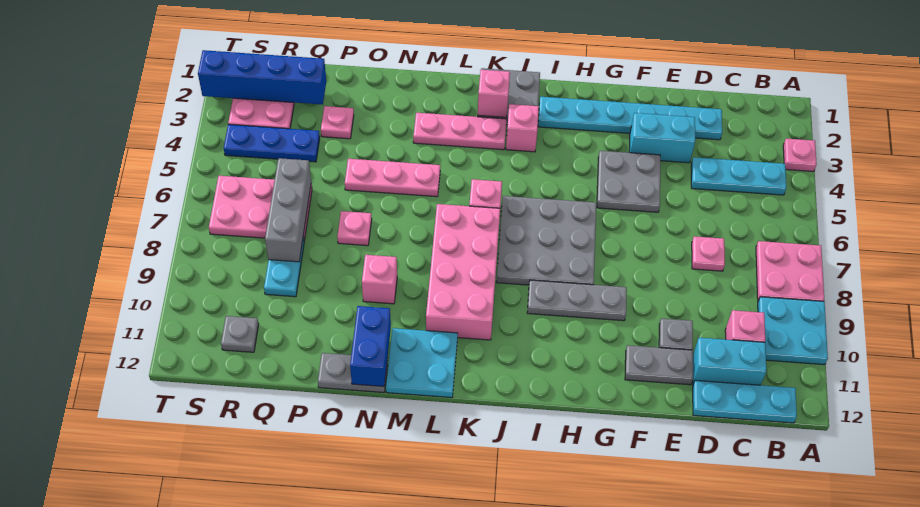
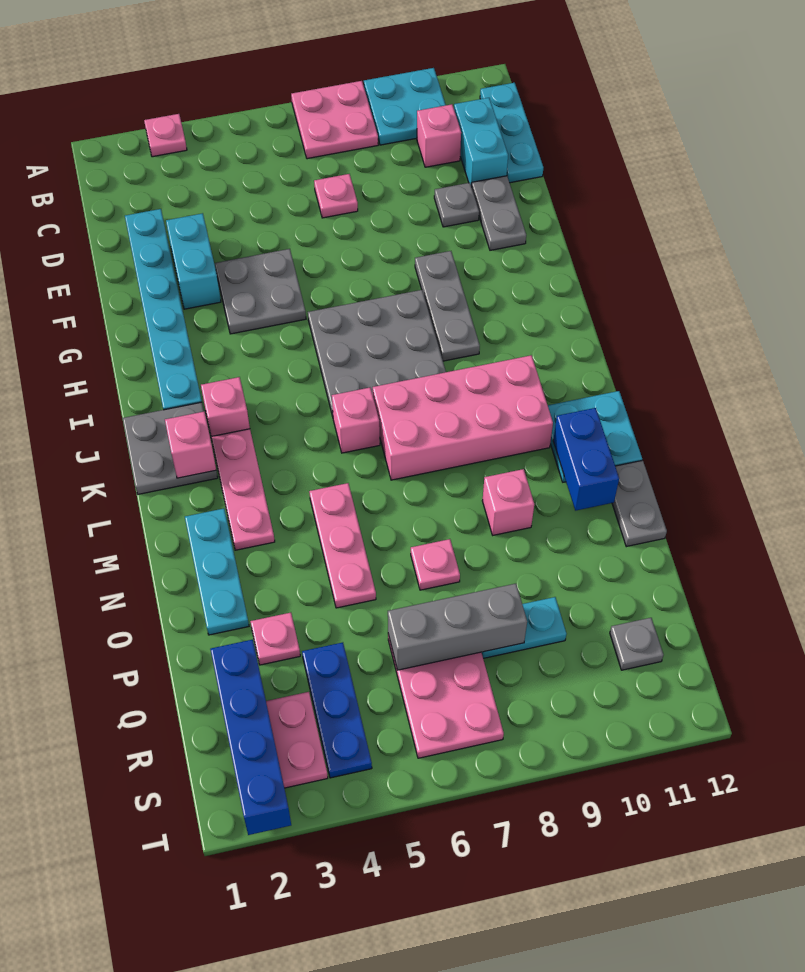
cyan 1x3 plate [691,157,786,195] -> cyan 1x3 plate moved to [185,509,249,635]
blue 1x2 brick [350,306,391,386] -> blue 1x2 brick turned to [553,408,619,511]

